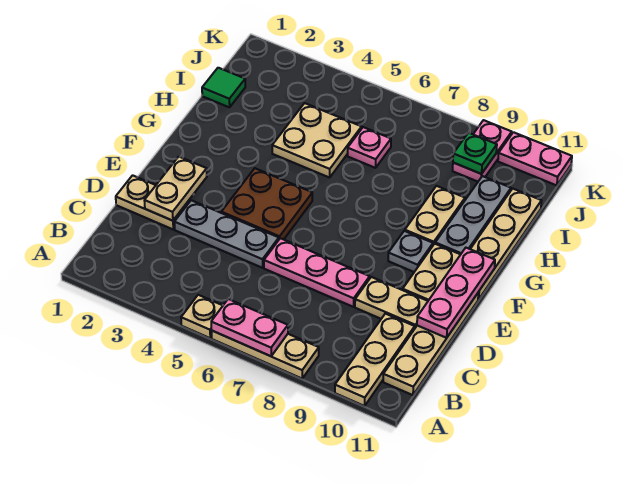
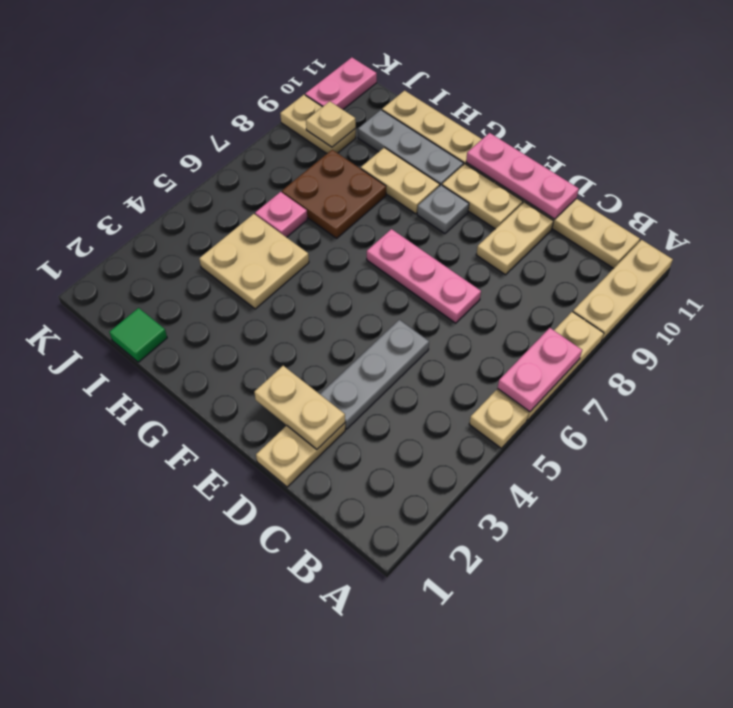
tan 1x3 plate [335,314,415,406] -> tan 1x3 plate turned to [573,240,673,340]
pink 1x3 plate [264,238,370,307] -> pink 1x3 plate turned to [367,229,481,323]
brown 2x2 plate [221,168,312,240] -> brown 2x2 plate moved to [282,150,386,238]
pink 1x2 plate [453,120,512,182] -> tan 1x2 plate [280,95,356,153]
green 1x1 plate [453,133,497,174] -> tan 1x1 plate [306,101,356,147]

